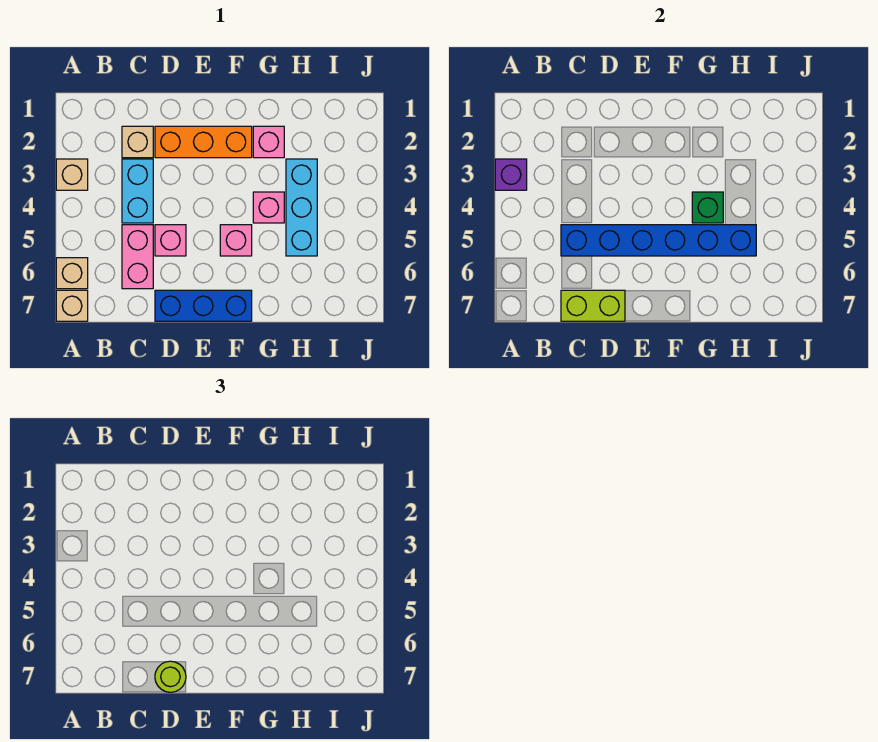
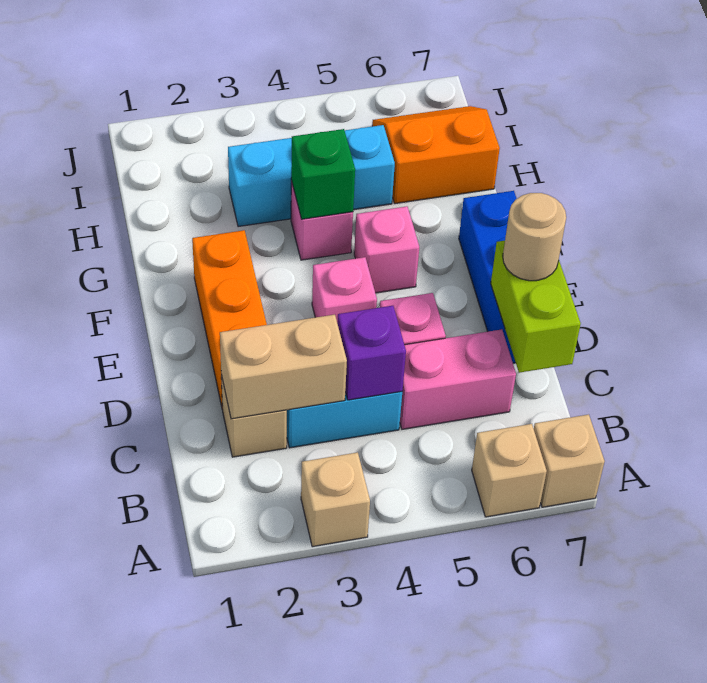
purple 1x1 brick [495,159,527,190] -> purple 1x1 brick moved to [337,306,406,400]
none -> tan 1x2 brick [220,315,347,419]
blue 1x6 brick [561,225,756,256] -> none
lime 1x1 round brick [155,661,186,692] -> tan 1x1 round brick [503,193,566,281]
pink 1x1 brick [253,126,284,158] -> pink 1x1 brick moved to [312,257,377,323]
none -> orange 2x2 slope [372,106,500,204]

